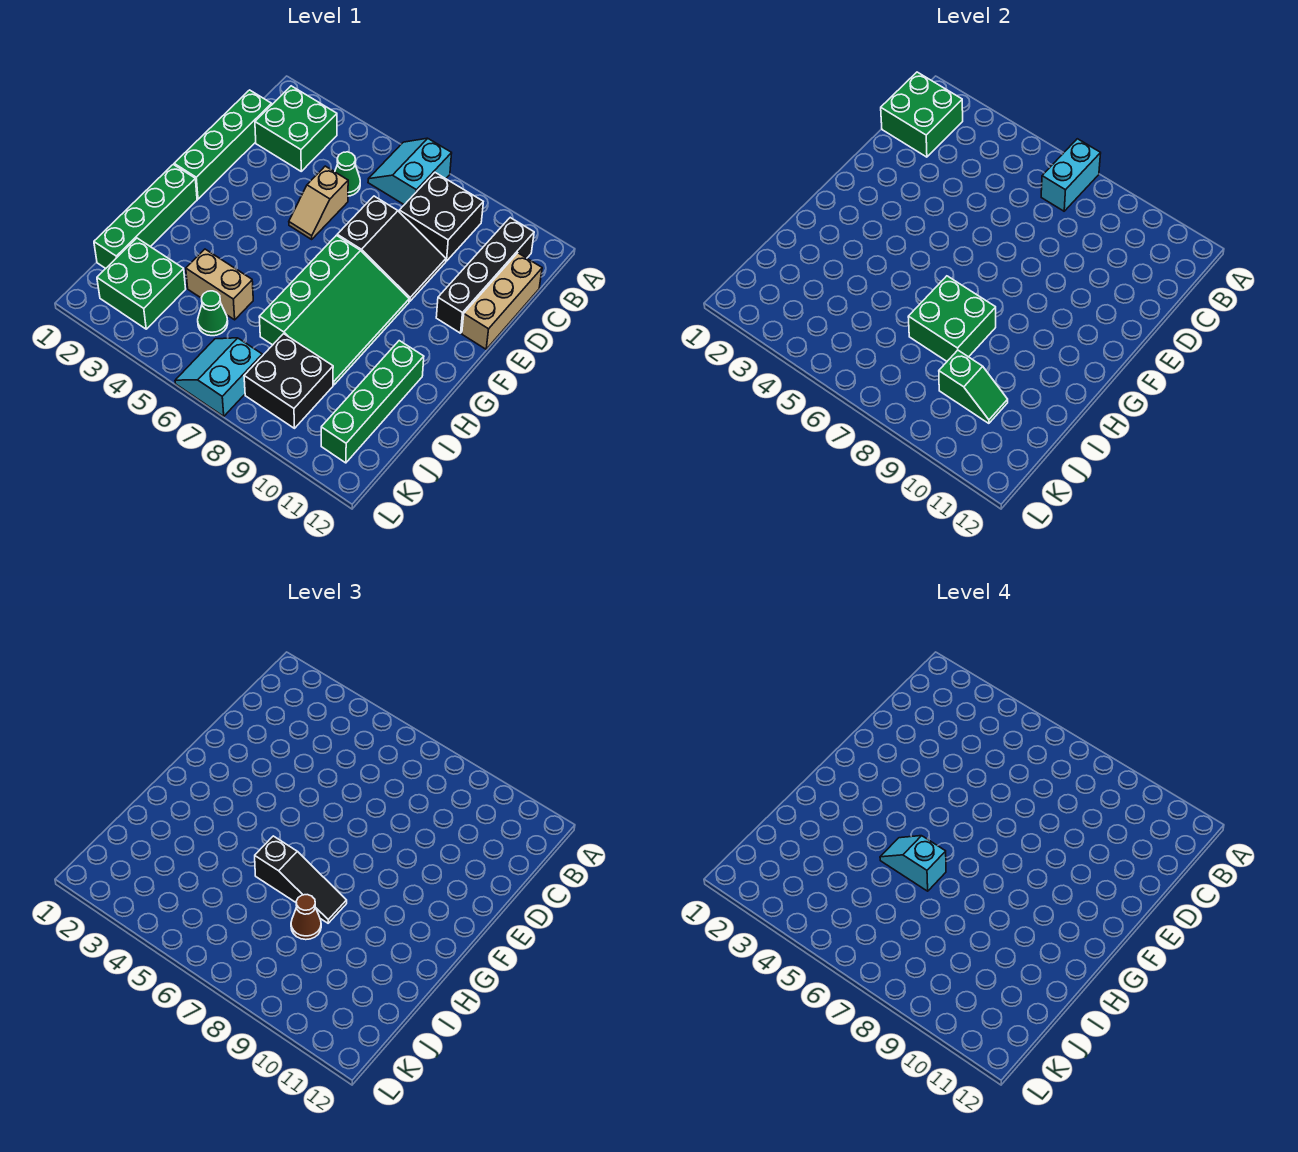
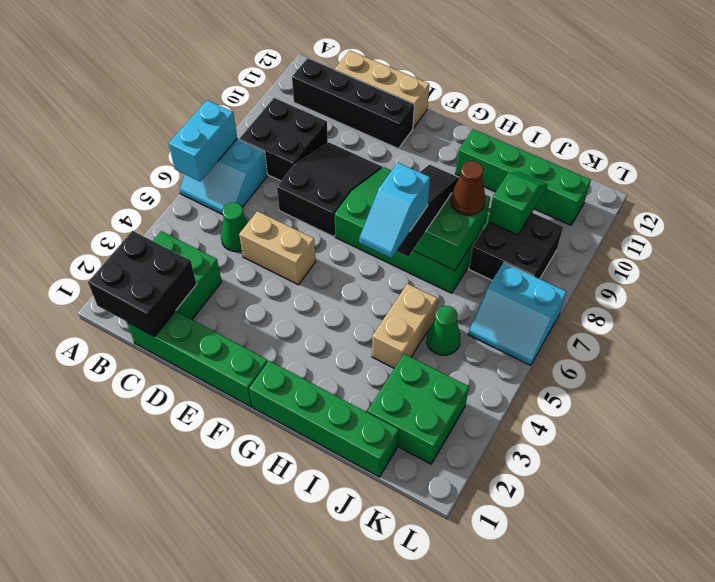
cyan 1x2 brick [1041,139,1101,211] -> cyan 1x2 brick turned to [169,100,237,182]
green 2x2 brick [881,72,963,157] -> black 2x2 brick [88,231,197,337]
tan 1x2 slope [289,166,348,239] -> tan 1x2 brick [239,211,316,285]

